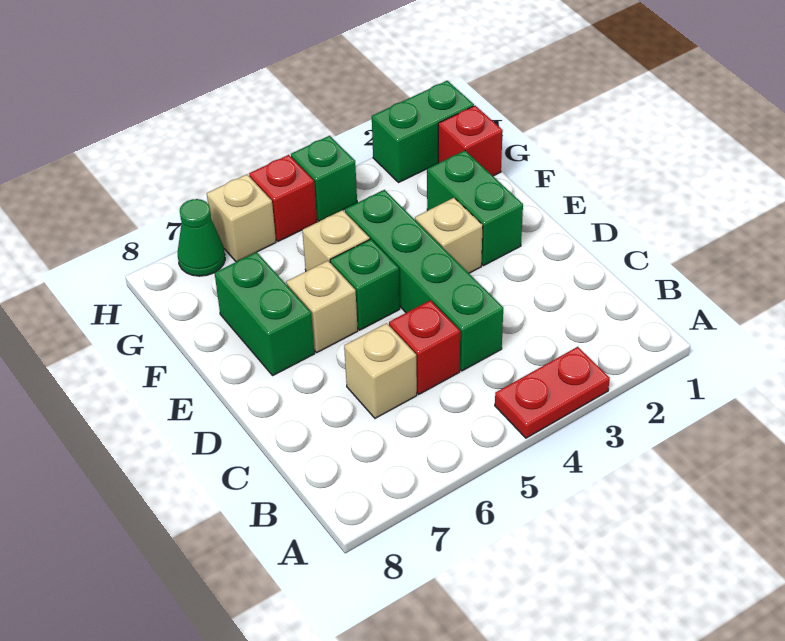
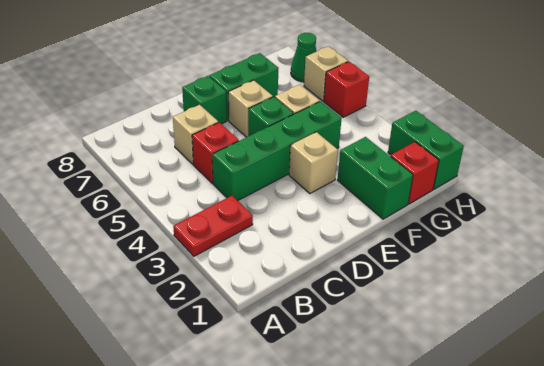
red 1x2 plate [495,347,610,438] -> red 1x2 plate turned to [173,196,253,256]
green 1x2 brick [427,150,523,266] -> green 1x2 brick turned to [337,137,413,219]
green 1x1 brick [291,136,357,221] -> green 1x1 brick moved to [182,76,227,124]

